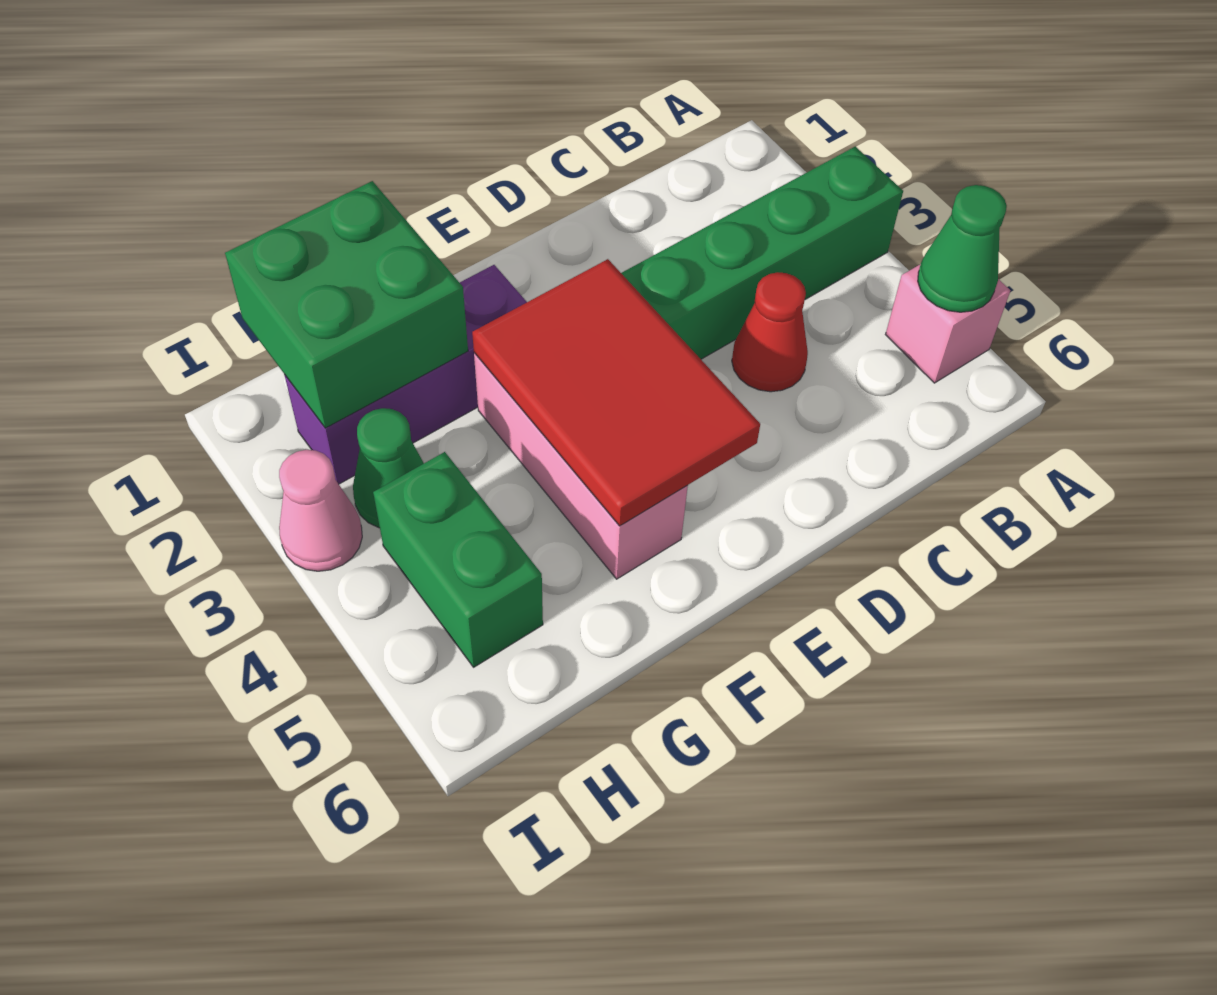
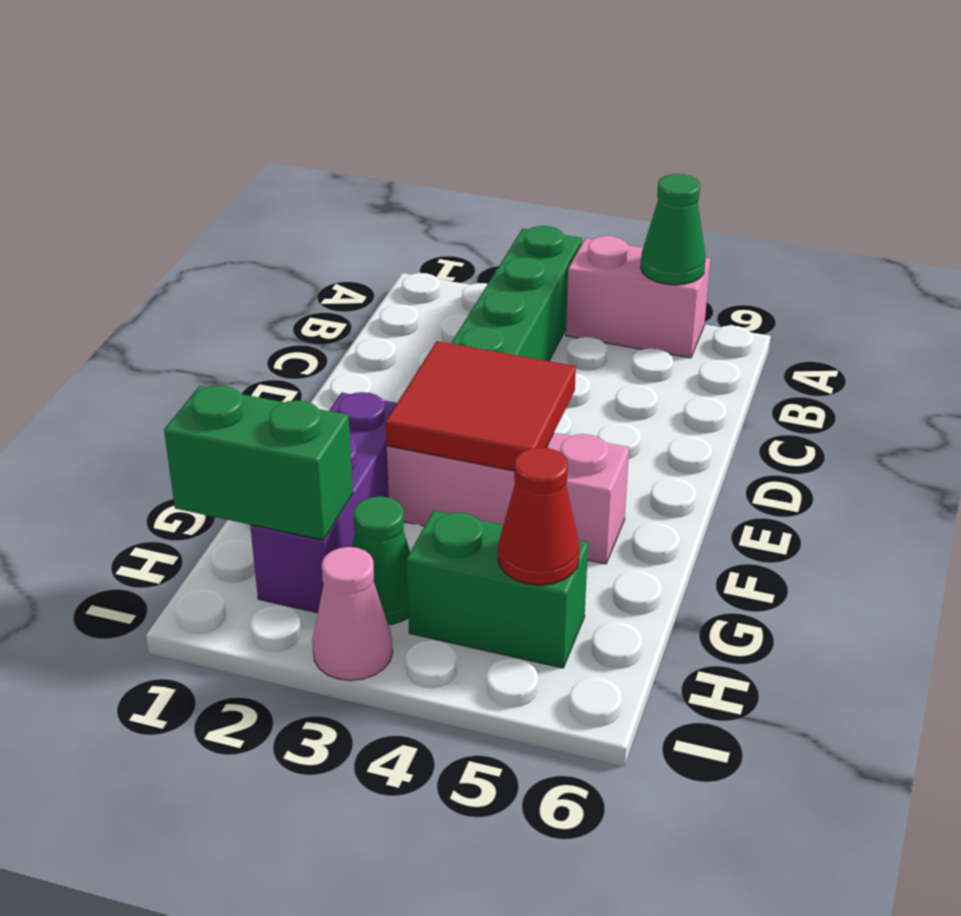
pink 1x1 brick [886,264,1010,383] -> pink 1x2 brick [566,236,711,358]
red 1x1 cone [732,272,808,392] -> red 1x1 cone moved to [498,447,580,585]
red 2x3 tile [472,259,760,526] -> red 2x2 tile [386,341,576,471]
green 2x2 brick [225,181,468,428] -> green 1x2 brick [164,386,353,540]

